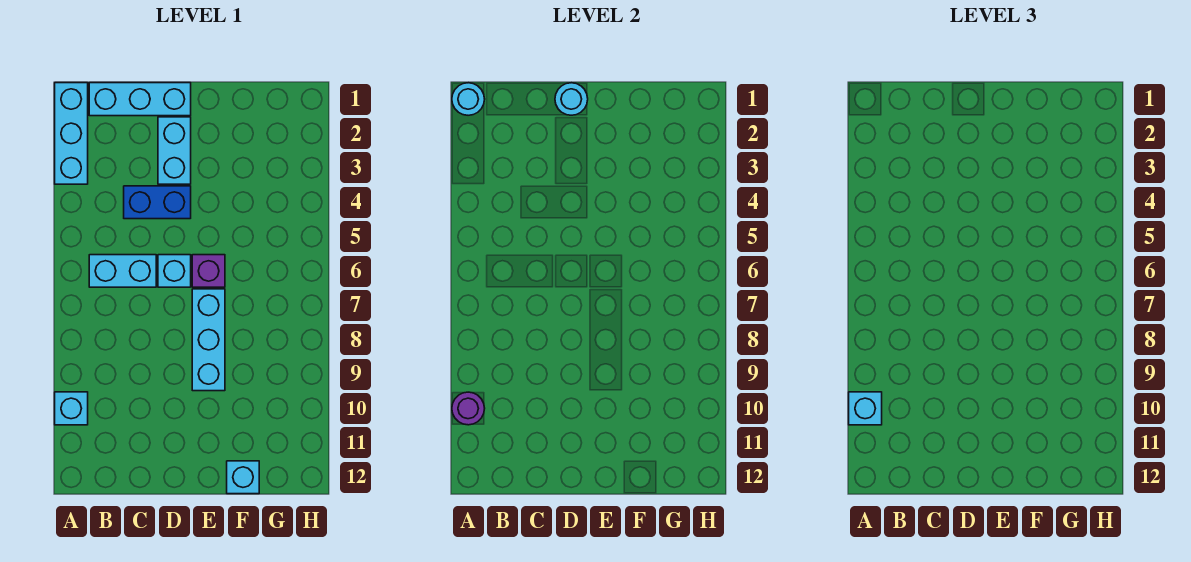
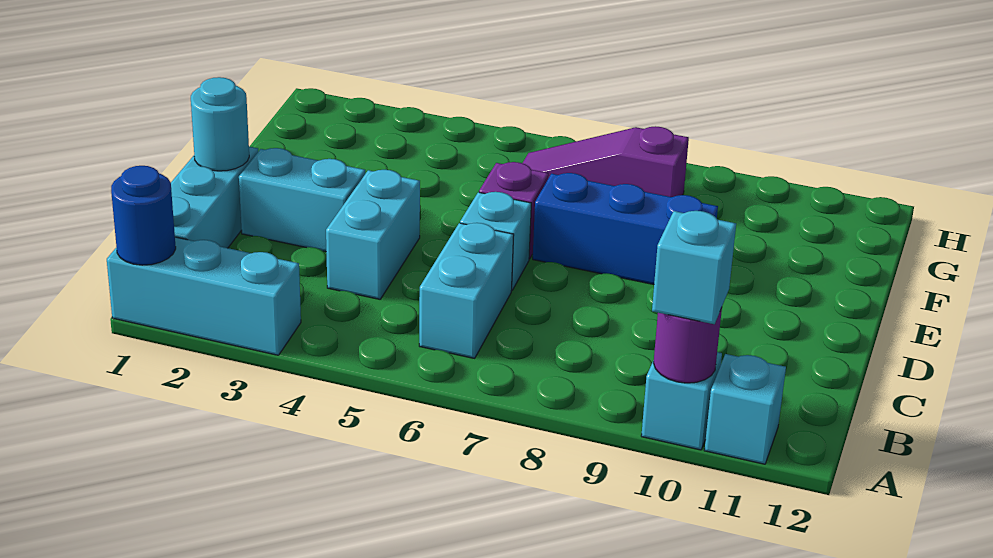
cyan 1x1 round brick [452,83,485,115] -> blue 1x1 round brick [111,166,176,265]
blue 1x2 brick [124,186,191,219] -> cyan 1x2 brick [326,170,420,299]
cyan 1x3 brick [192,289,225,391] -> blue 1x3 brick [533,173,718,284]
cyan 1x1 brick [227,461,259,494] -> cyan 1x1 brick moved to [704,354,786,464]
none -> purple 1x3 slope [523,126,689,197]

